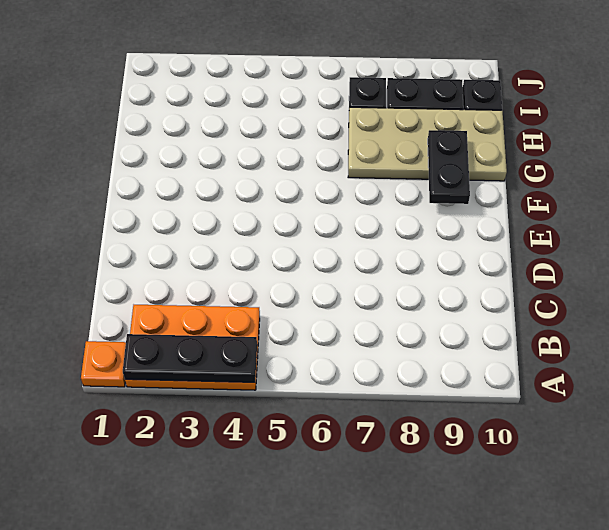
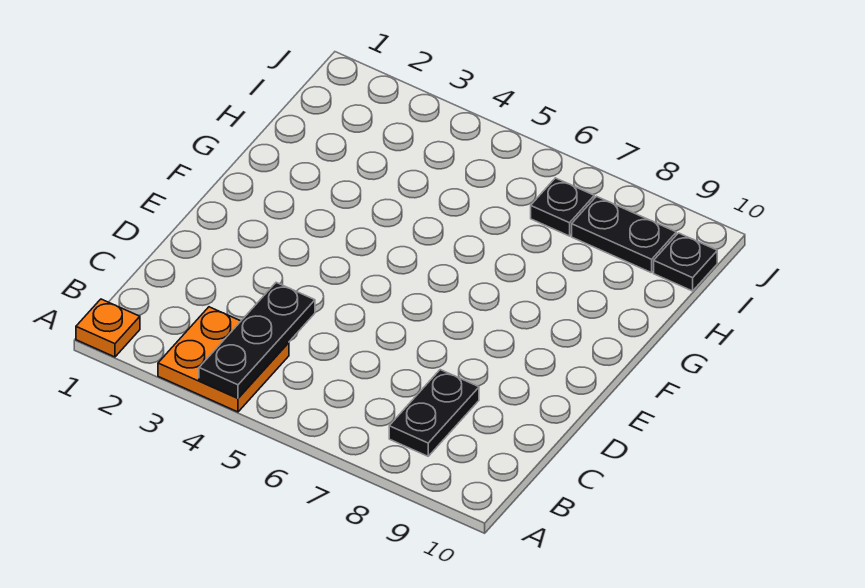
orange 2x3 plate [125,305,260,390] -> orange 2x2 plate [158,307,289,412]
black 1x3 plate [123,334,257,382] -> black 1x3 plate turned to [199,283,315,398]
black 1x2 plate [428,130,470,204] -> black 1x2 plate moved to [389,370,479,456]
tan 2x4 plate [348,107,507,181] -> none

